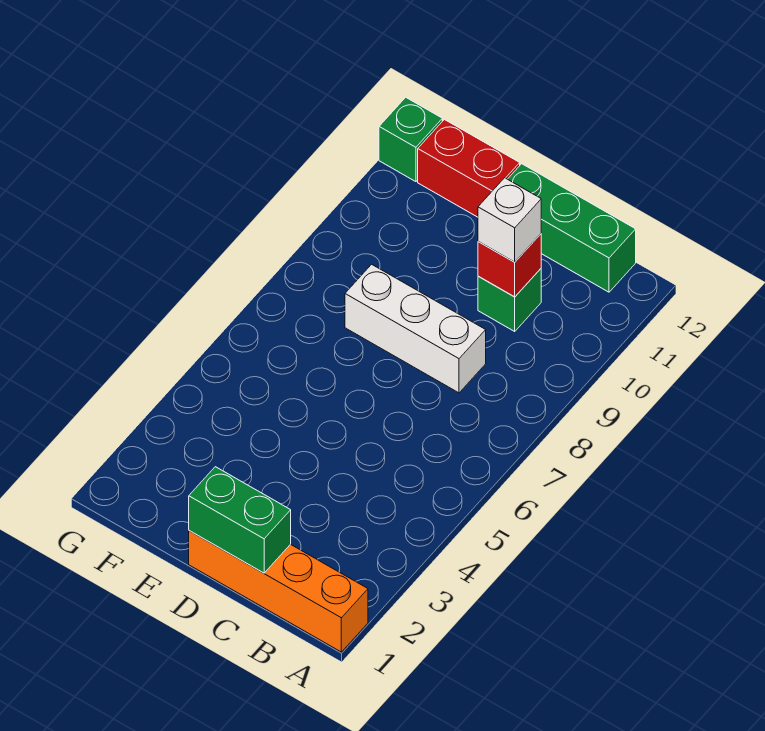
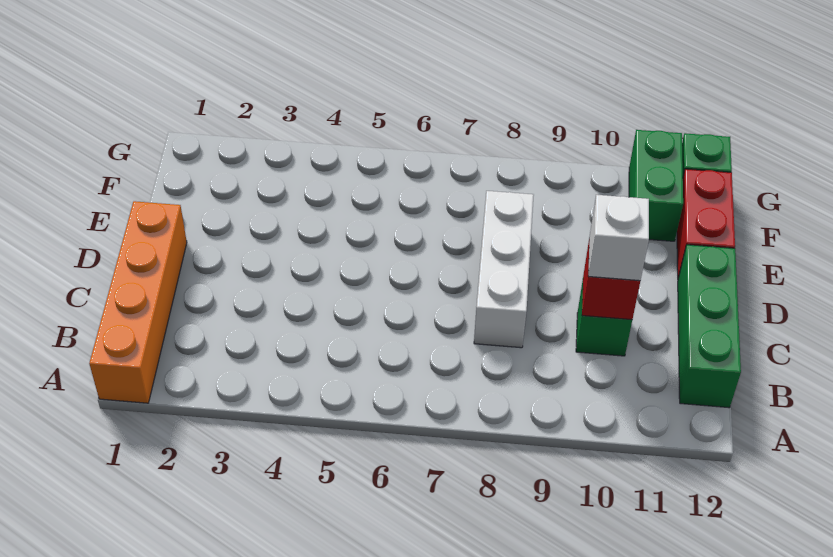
green 1x2 brick [189,467,291,573] -> green 1x2 brick moved to [629,130,683,241]

